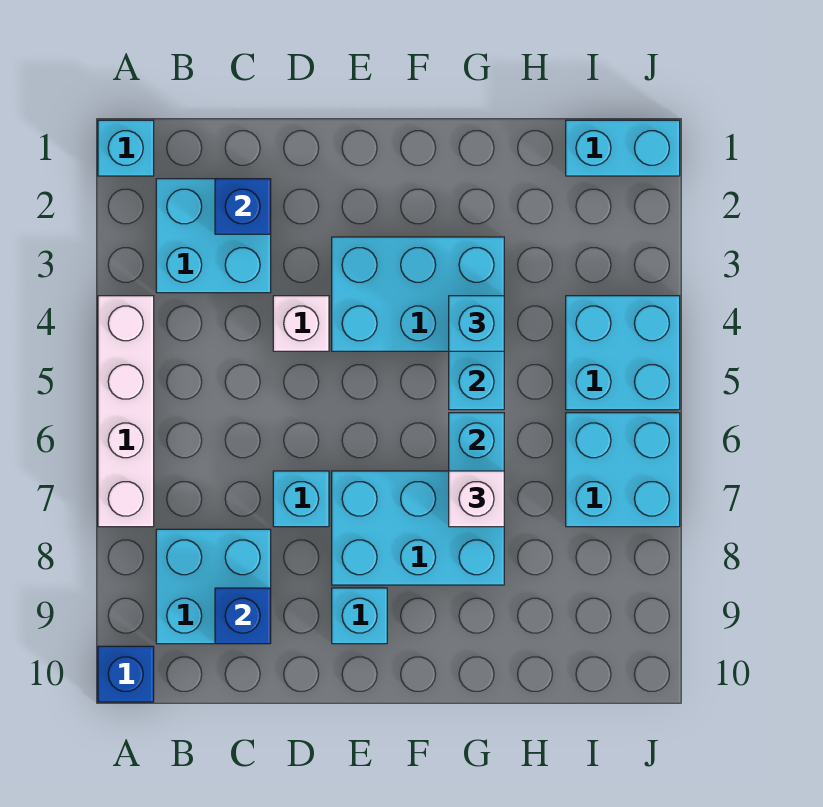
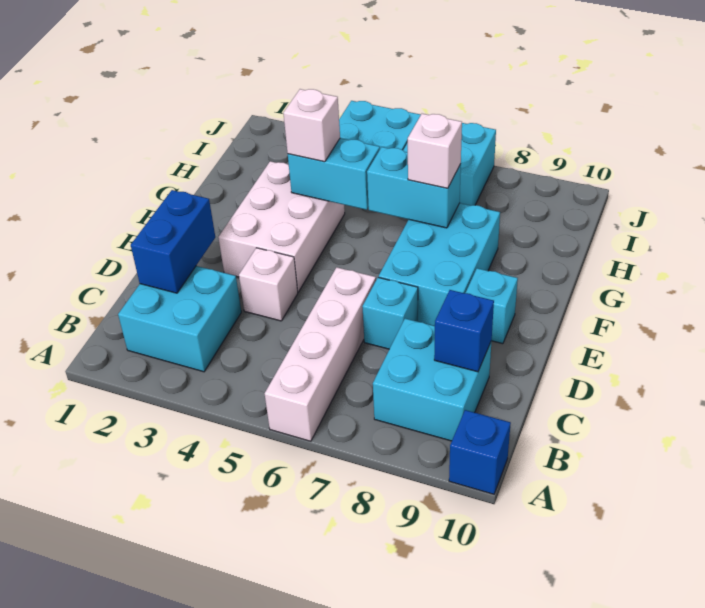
cyan 1x1 brick [98,120,154,176] -> none
white 1x4 brick [98,296,154,527] -> white 1x4 brick turned to [265,267,376,441]
blue 1x1 brick [215,179,271,234] -> blue 1x2 brick [131,190,215,293]
cyan 2x3 brick [332,237,504,351] -> white 2x3 brick [218,161,345,292]
cyan 1x1 brick [449,296,504,351] -> white 1x1 brick [283,89,340,162]
cyan 1x2 brick [566,120,680,176] -> none

